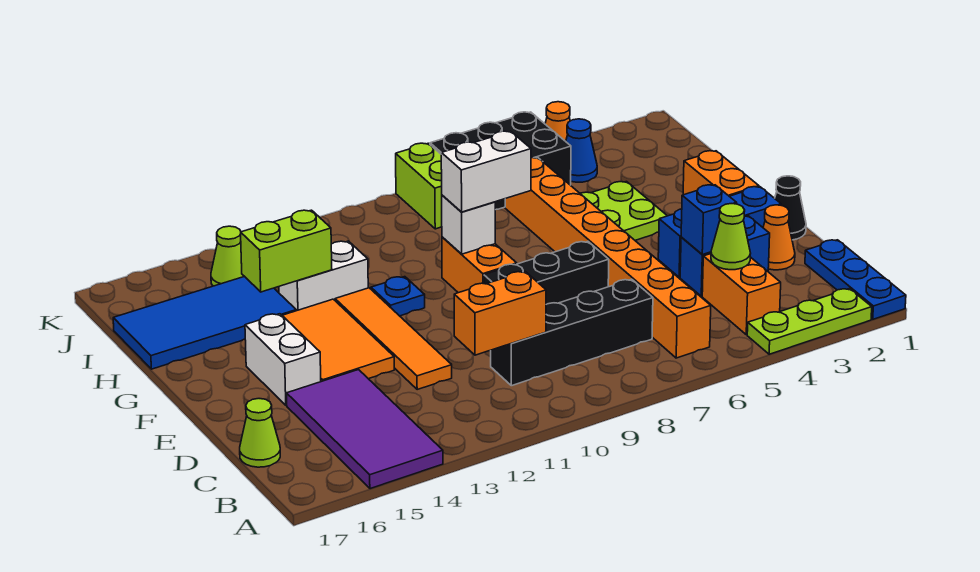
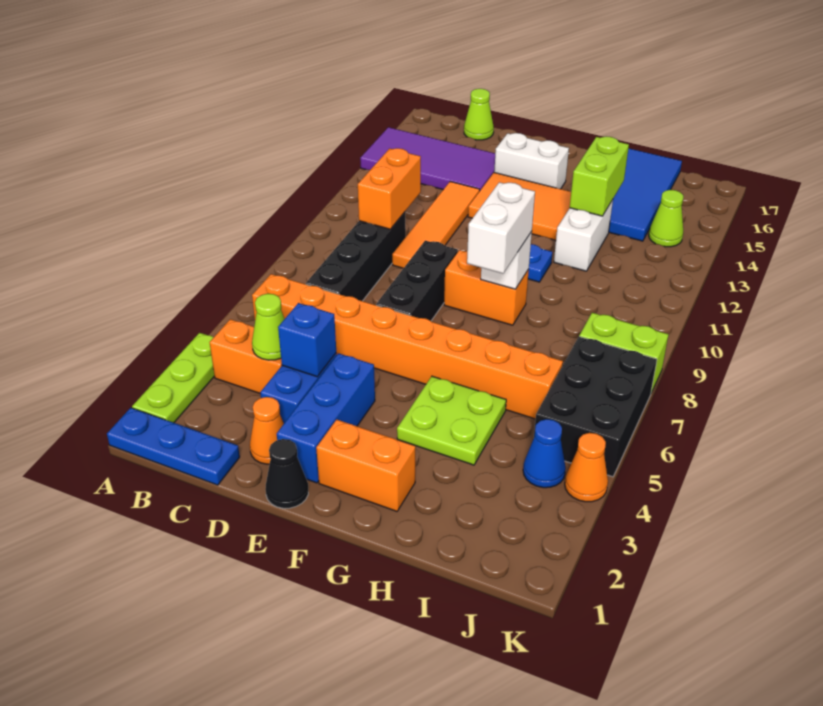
orange 1x4 tile [335,288,452,389] -> orange 1x4 tile turned to [392,182,480,268]

